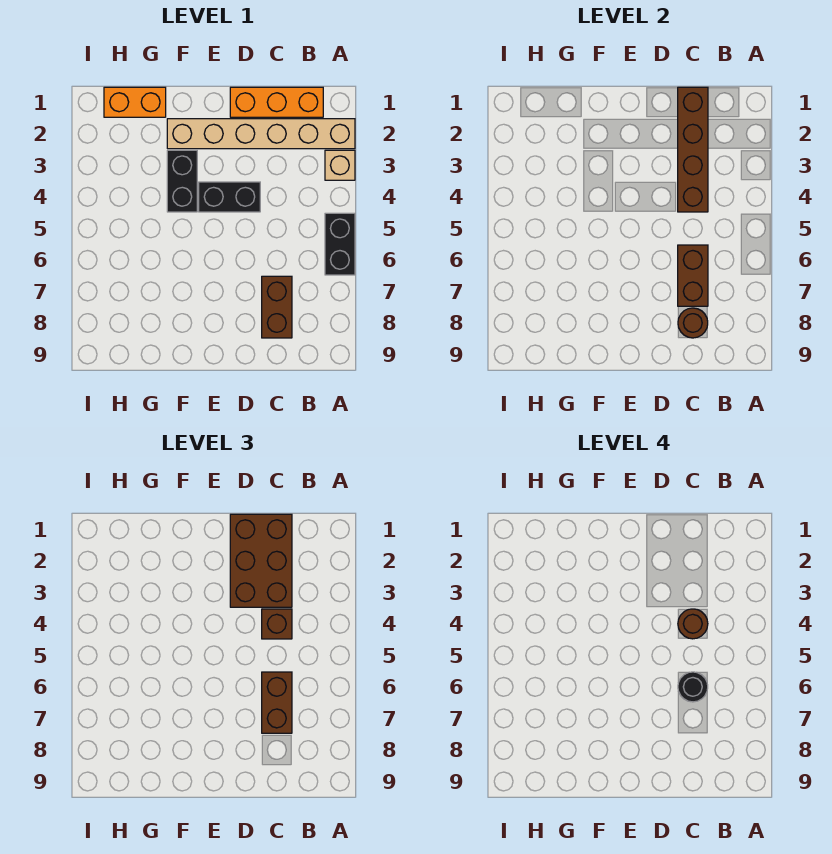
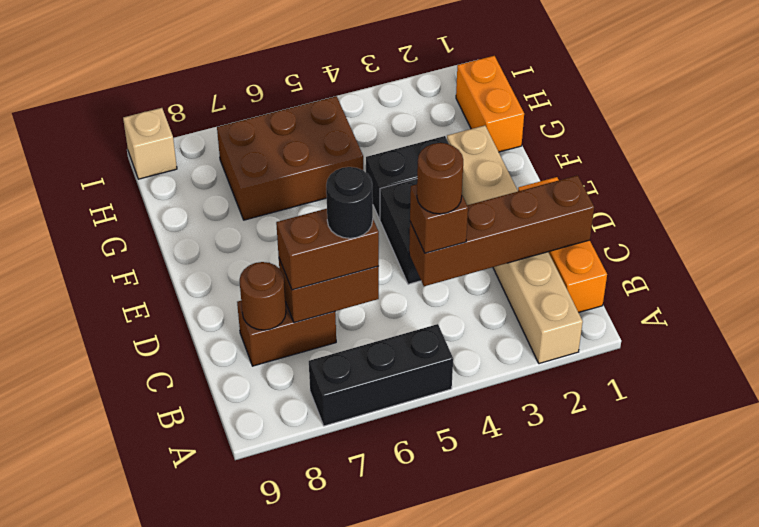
tan 1x1 brick [325,150,355,180] -> tan 1x1 brick moved to [123,108,177,179]
black 1x2 brick [325,213,355,275] -> black 1x3 brick [309,324,453,426]
brown 2x3 brick [230,514,292,607] -> brown 2x3 brick moved to [217,96,363,220]

